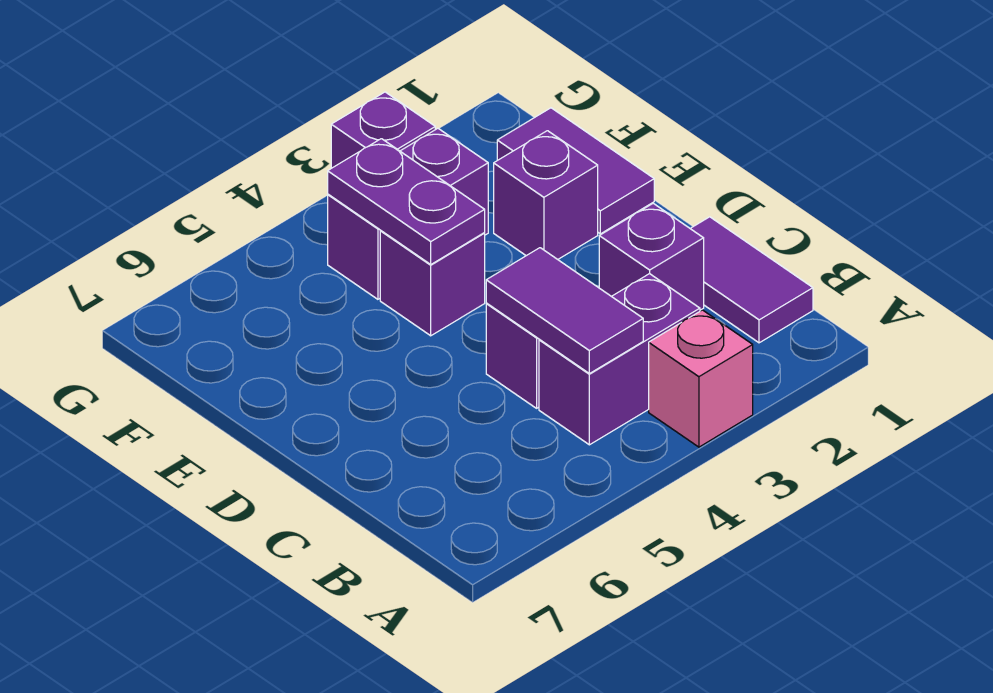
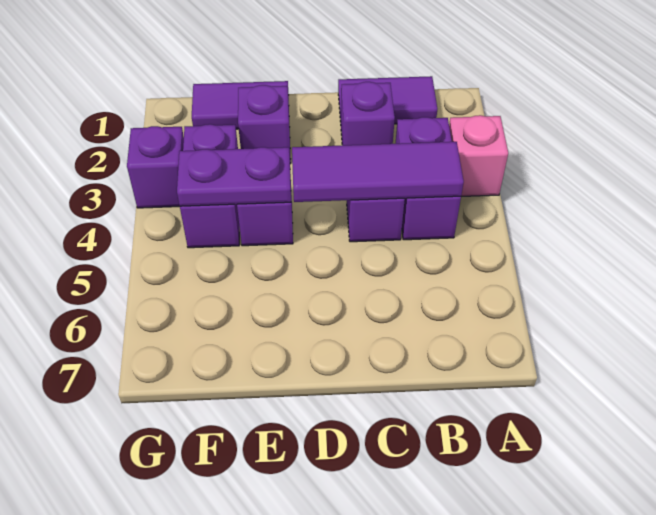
purple 1x2 tile [486,248,643,374] -> purple 1x3 tile [292,142,464,202]

